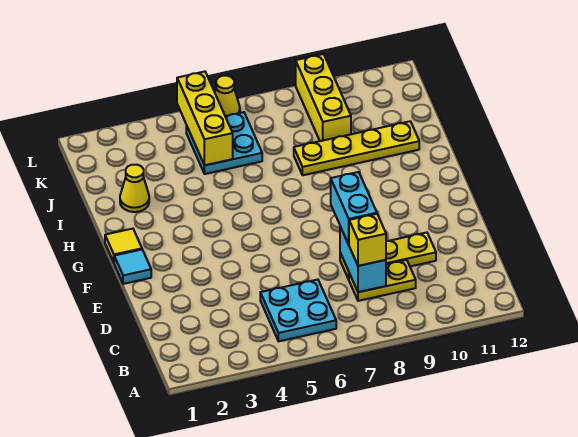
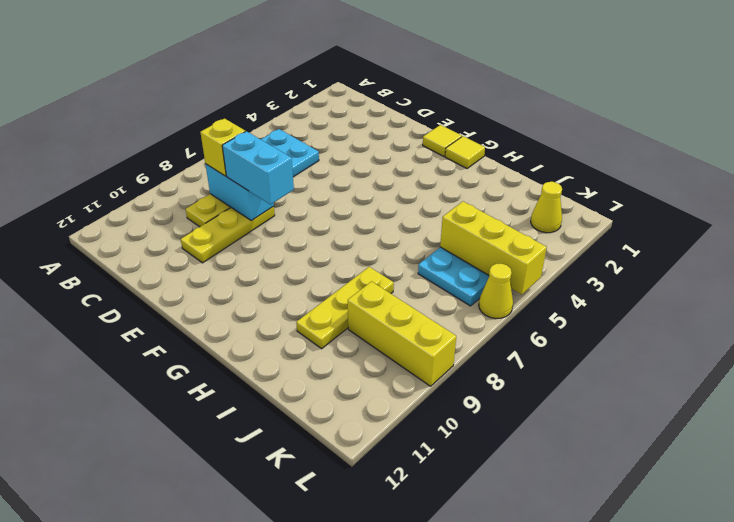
cyan 1x1 tile [114,250,151,284] -> yellow 1x1 tile [423,125,462,157]
yellow 1x1 cone [120,165,149,212] -> yellow 1x1 cone moved to [531,182,562,233]
yellow 1x4 plate [294,121,419,175] -> yellow 1x3 plate [296,267,394,349]

